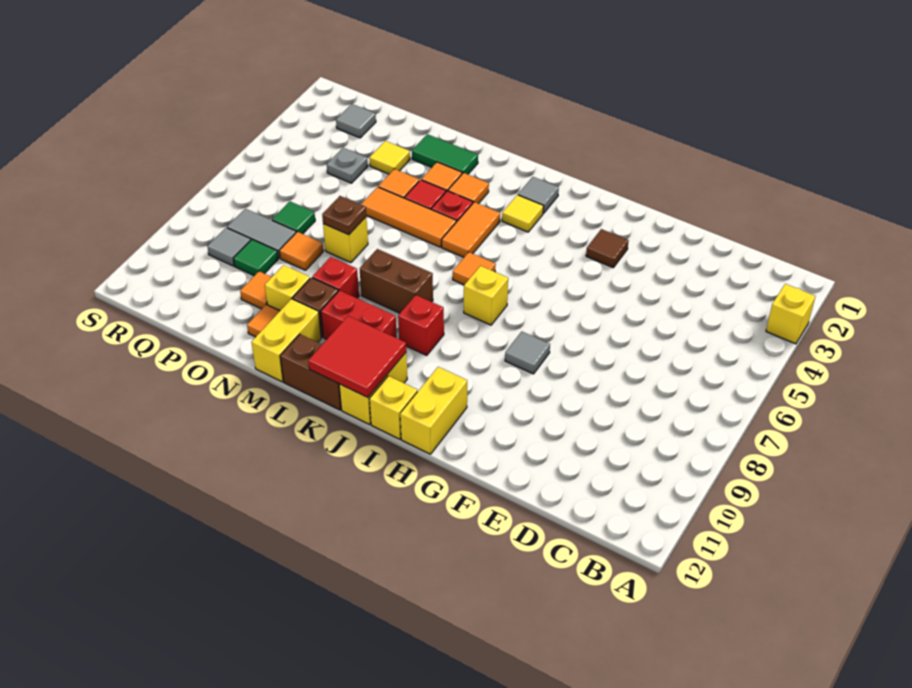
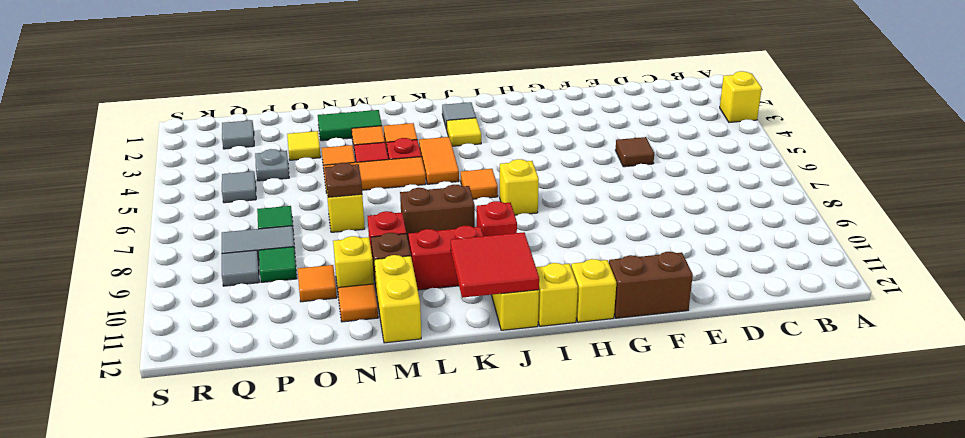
brown 1x1 tile [586,229,629,267] -> brown 1x1 tile moved to [616,137,654,167]
grey 1x1 tile [505,332,550,374] -> grey 1x1 tile moved to [222,171,256,203]
yellow 1x2 brick [400,367,467,454] -> yellow 1x1 brick [571,259,616,322]
brown 1x2 brick [280,334,341,410] -> brown 1x2 brick moved to [609,252,693,318]
orange 1x1 tile [279,232,323,270] -> none

